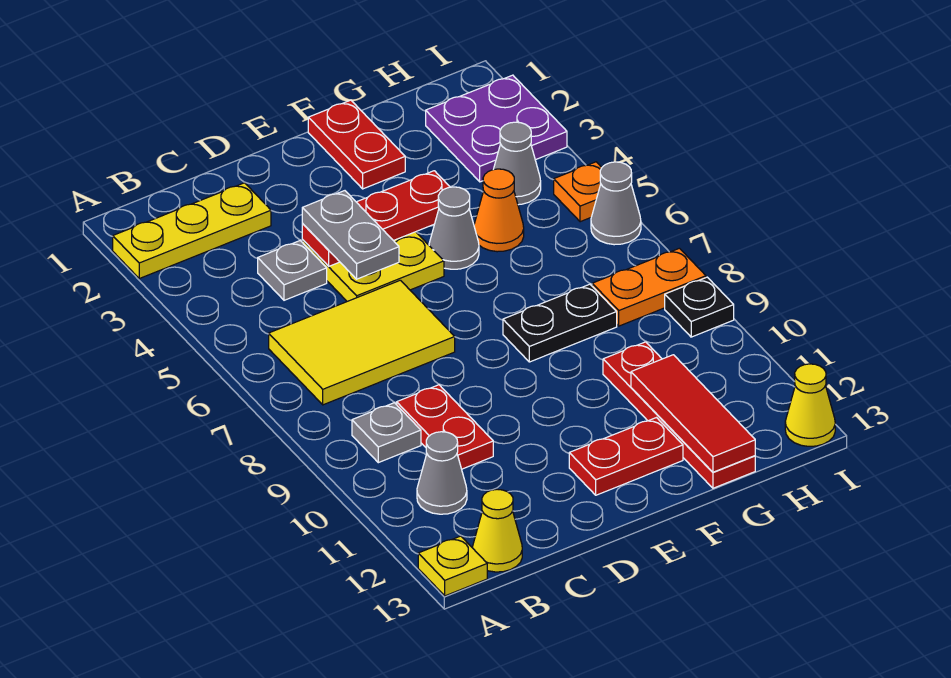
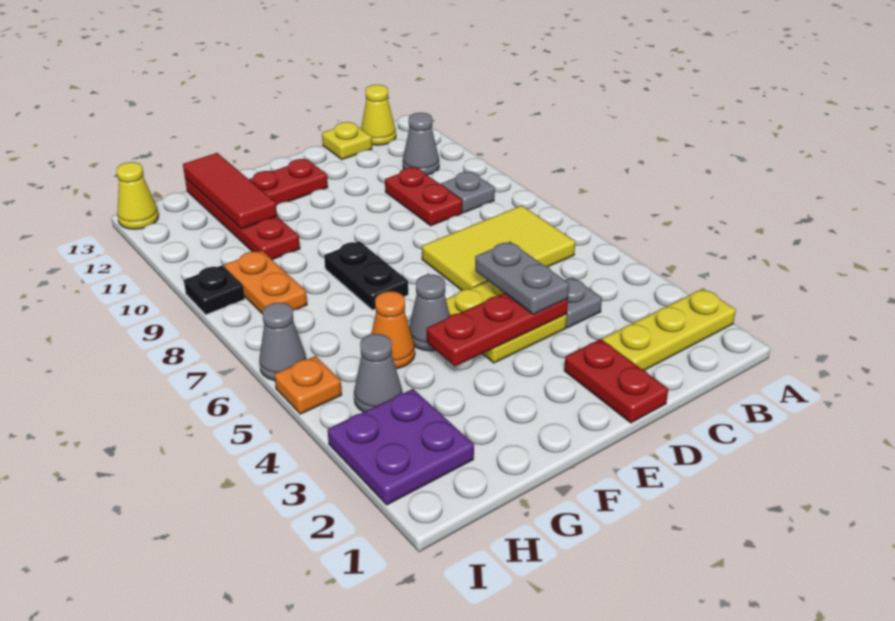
yellow 1x1 plate [418,536,487,596] -> yellow 1x1 plate moved to [322,122,372,160]
red 1x2 plate [308,100,405,189] -> red 1x2 plate moved to [564,339,668,423]
black 1x2 plate [503,284,617,362] -> black 1x2 plate turned to [324,241,408,310]
orange 1x2 plate [592,248,706,326] -> orange 1x2 plate turned to [224,251,307,313]

